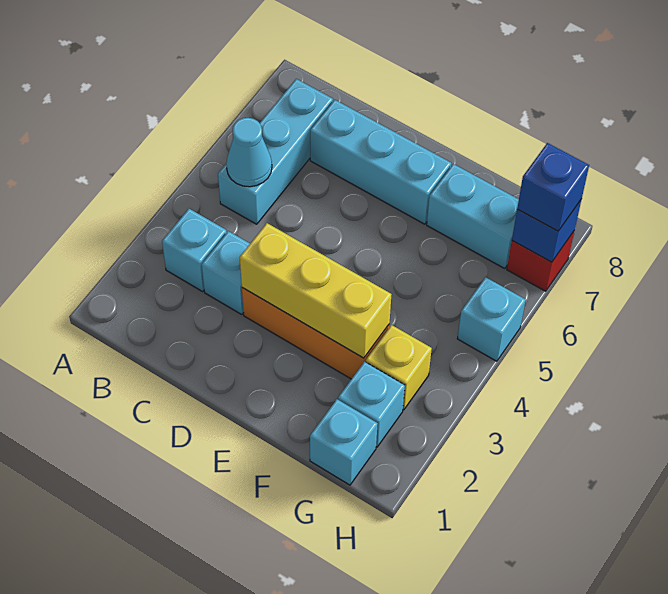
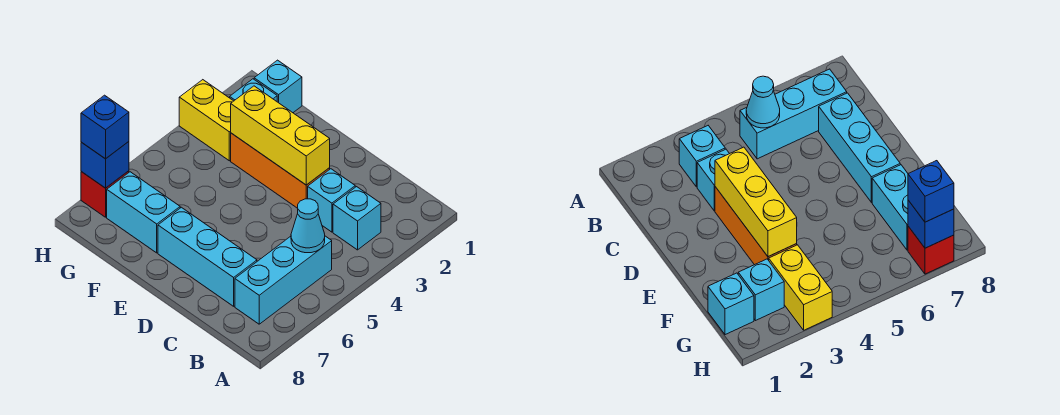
yellow 1x1 brick [366,325,432,410] -> yellow 1x2 brick [179,80,233,161]
cyan 1x1 brick [457,277,526,361] -> none

